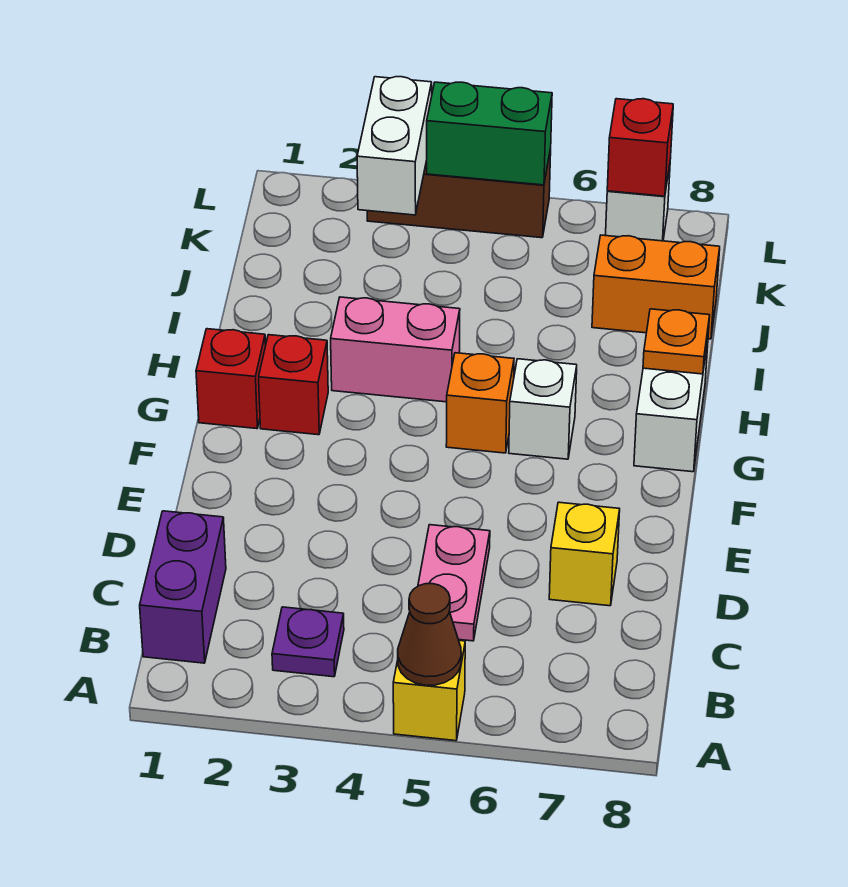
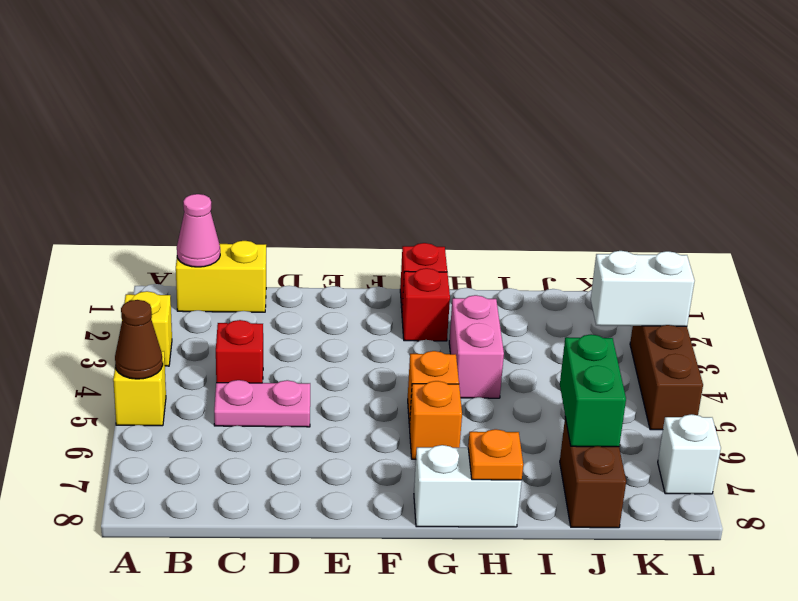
purple 1x2 brick [140,511,226,663] -> yellow 1x2 brick [176,241,266,312]
none -> pink 1x1 cone [177,194,220,267]
purple 1x1 plate [272,607,344,677] -> none
yellow 1x1 brick [549,502,620,606] -> yellow 1x1 brick moved to [124,291,172,366]
white 1x1 brick [509,359,577,459] -> orange 1x1 brick [409,381,462,459]
orange 1x2 brick [592,235,720,339] -> brown 1x2 brick [560,417,626,528]
green 1x2 brick [427,82,552,185] -> green 1x2 brick moved to [560,334,626,447]
red 1x1 brick [607,99,673,196] -> red 1x1 brick moved to [216,320,263,383]

